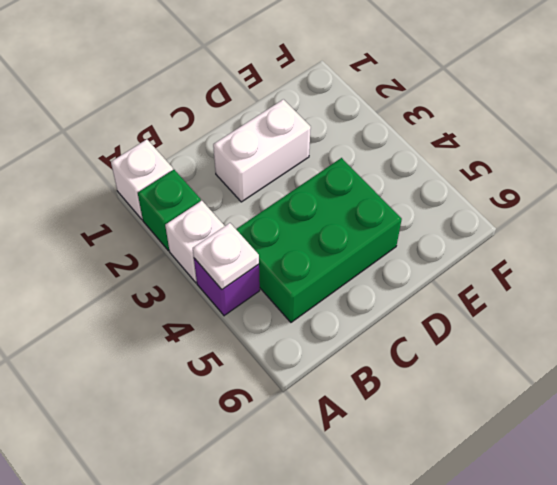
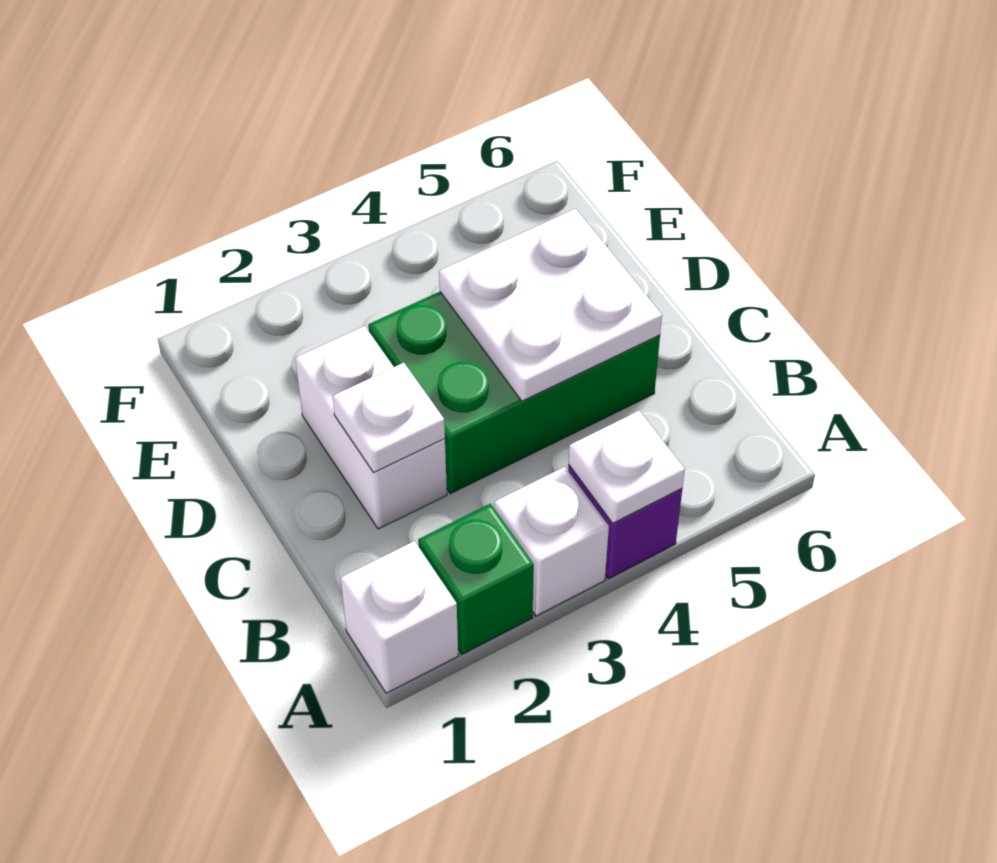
green 2x3 brick [236,158,402,322] -> green 2x3 brick turned to [368,292,660,494]
none -> white 1x1 plate [333,363,445,473]
none -> white 2x2 plate [439,209,662,401]

